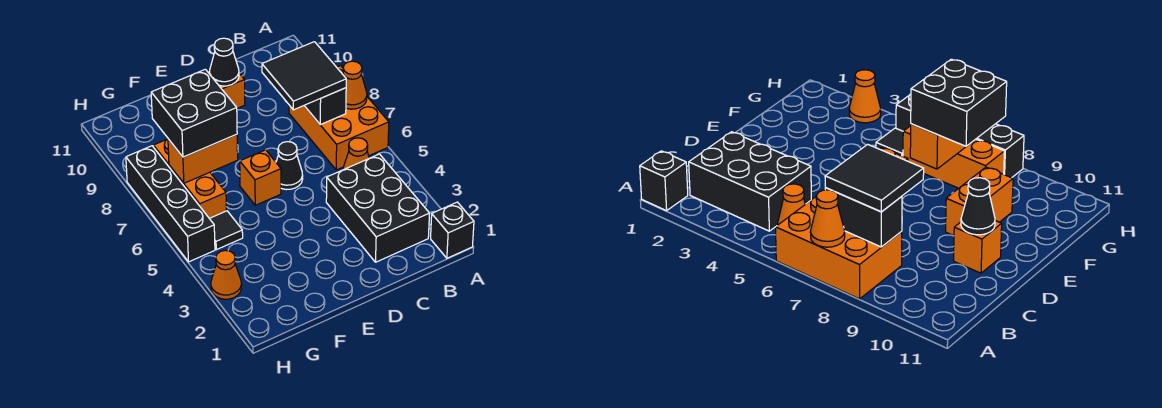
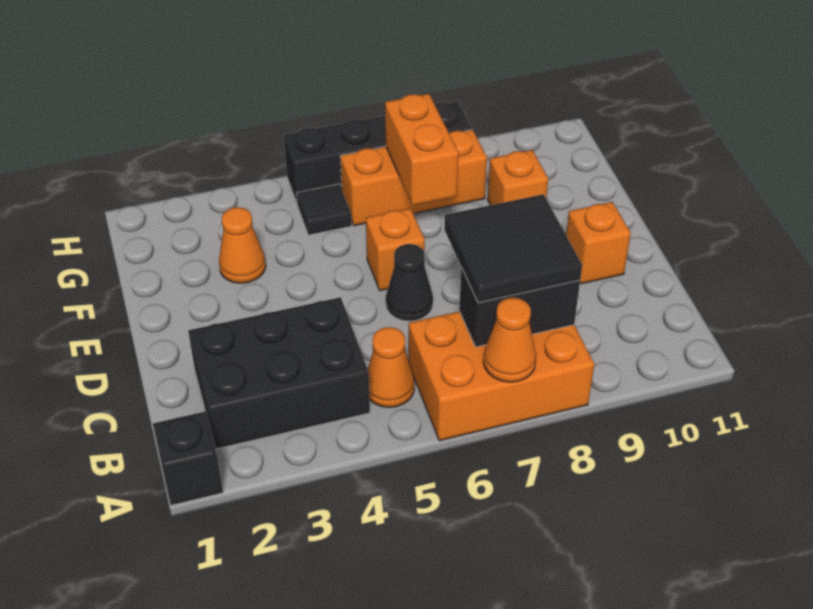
black 1x1 cone [210,38,239,86] -> none
orange 1x2 brick [946,167,1013,236] -> orange 1x1 brick [488,150,548,205]
black 2x2 brick [151,69,237,157] -> none
orange 1x1 cone [211,250,241,299] -> orange 1x1 cone moved to [219,207,266,283]

